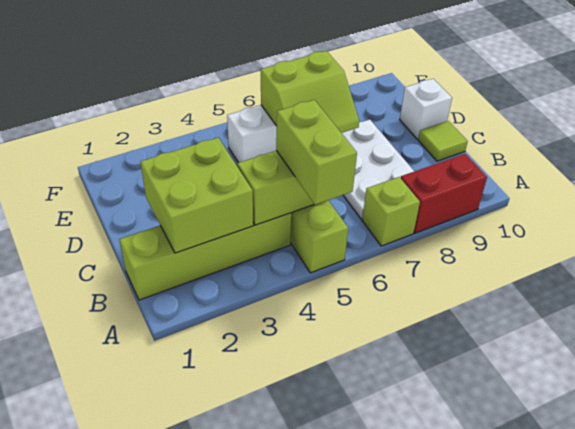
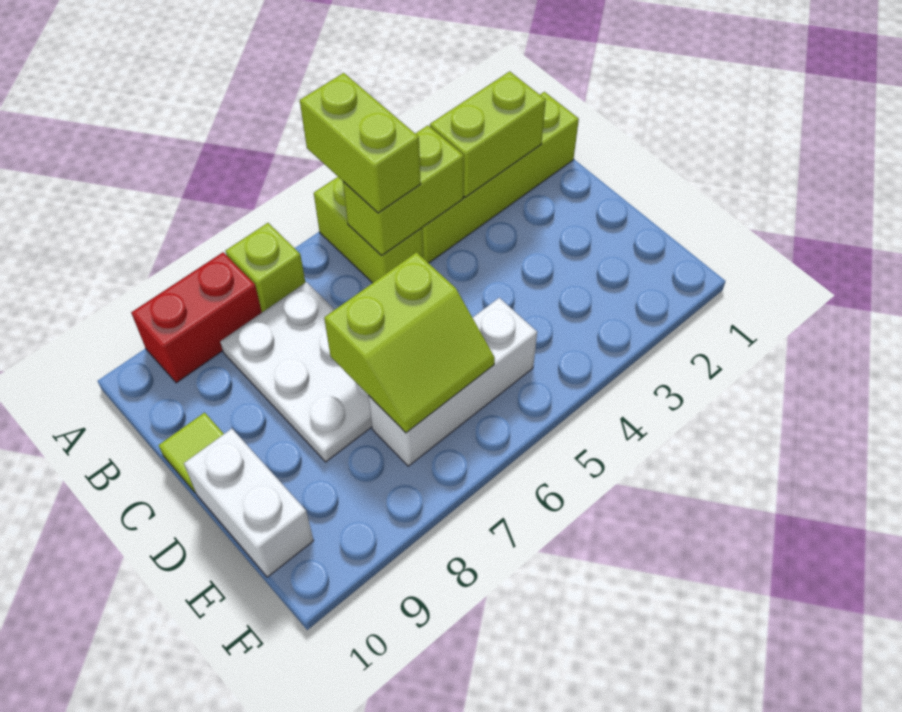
lime 2x2 brick [140,138,253,253] -> lime 1x2 brick [430,71,546,197]
lime 2x2 slope [261,51,359,133] -> lime 2x2 slope turned to [324,252,495,433]
white 1x1 brick [400,79,452,139] -> white 1x2 brick [184,429,314,577]

